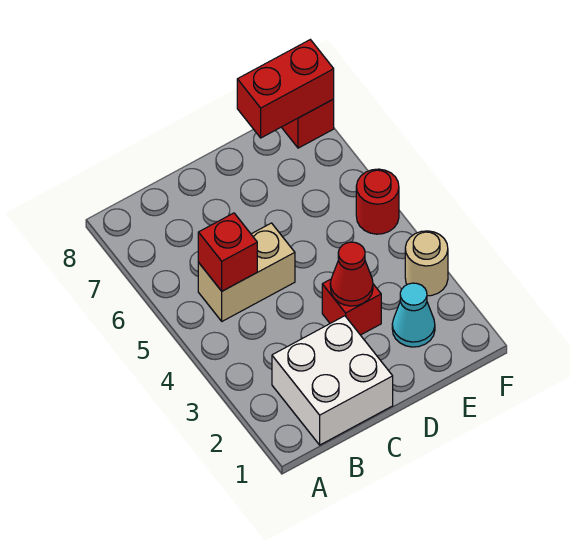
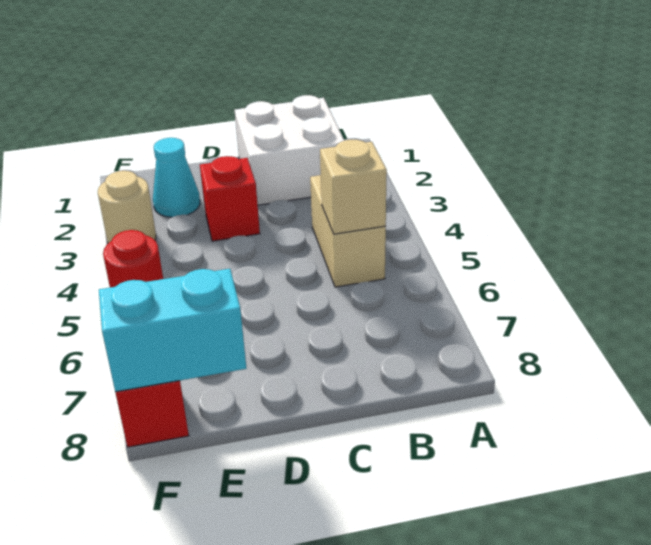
tan 1x2 brick [198,223,295,321] -> tan 1x2 brick turned to [310,175,386,287]
red 1x1 brick [198,213,257,291] -> tan 1x1 brick [320,140,387,234]
red 1x1 cone [330,242,373,306] -> none
red 1x2 brick [237,40,334,138] -> cyan 1x2 brick [99,269,247,392]

